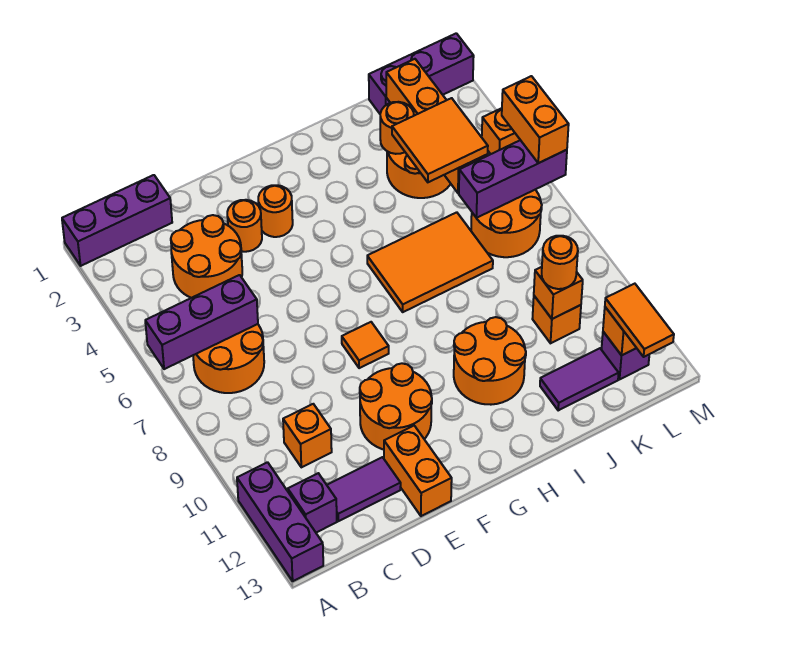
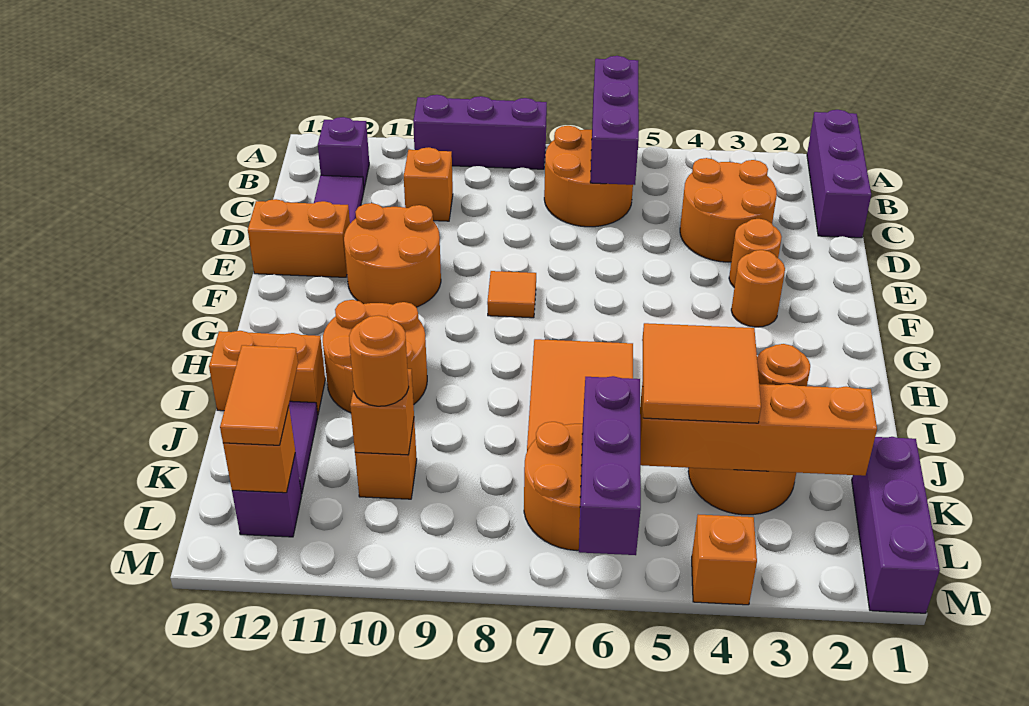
purple 1x3 brick [237,462,323,581] -> purple 1x3 brick moved to [413,95,547,169]
orange 1x2 tile [605,284,674,357] -> orange 1x2 tile turned to [220,345,298,445]
orange 1x2 brick [502,76,569,163] -> orange 1x2 brick moved to [209,331,325,414]

